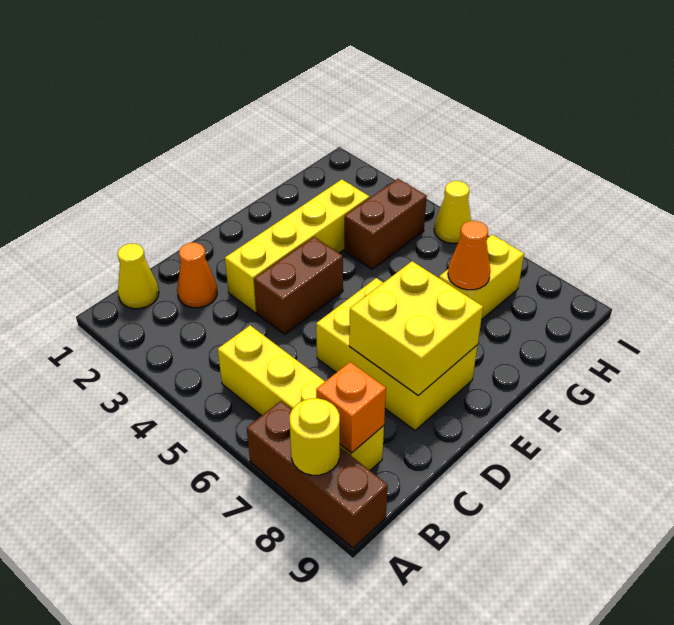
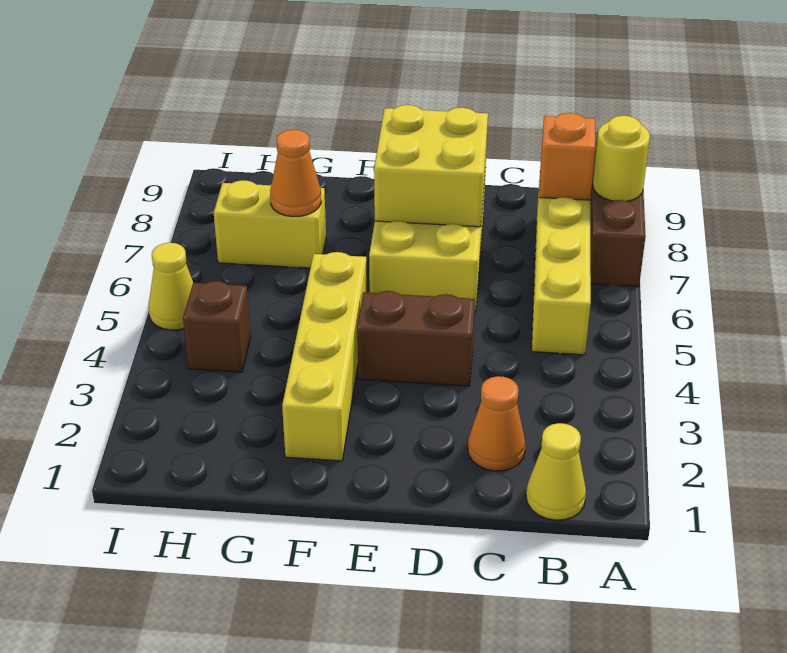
yellow 1x4 brick [225,179,370,313] -> yellow 1x4 brick turned to [282,252,367,461]
brown 1x2 brick [344,179,427,269] -> brown 1x1 brick [183,281,251,372]

